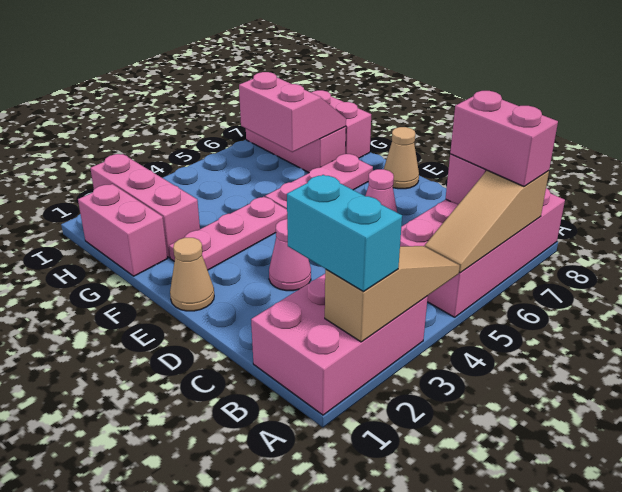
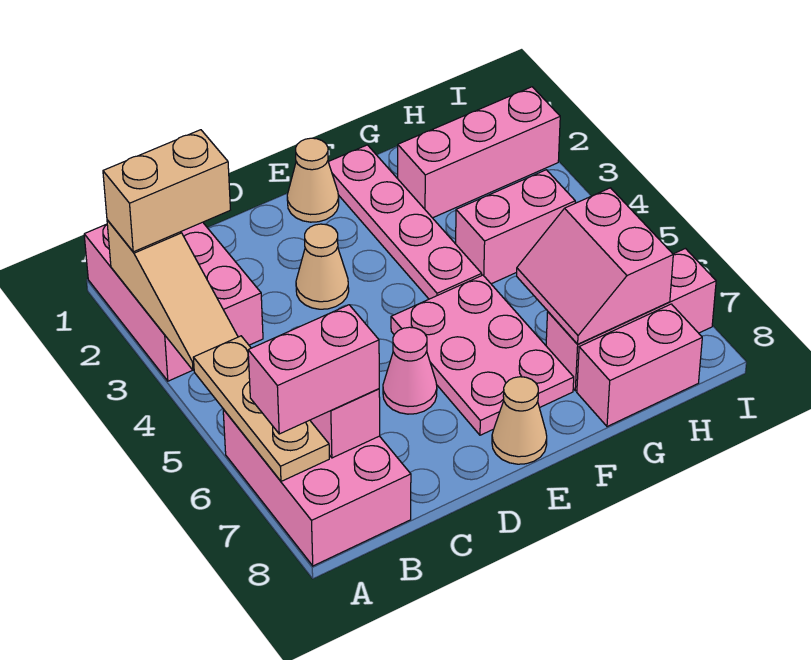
cyan 1x2 brick [287,175,402,292] -> tan 1x2 brick [103,130,230,252]
pink 2x4 brick [400,188,565,317] -> pink 2x3 brick [223,409,411,566]
tan 1x3 slope [425,170,549,273] -> tan 1x3 plate [193,336,329,481]
pink 1x1 cone [269,219,311,291] -> tan 1x1 cone [296,224,349,309]
pink 1x3 plate [169,197,287,270] -> pink 1x4 plate [329,145,482,299]
pink 1x3 plate [265,154,373,209] -> pink 2x3 plate [391,275,574,435]
pink 1x2 brick [78,184,167,276] -> pink 1x2 brick moved to [456,170,575,284]
pink 2x2 slope [239,72,346,152] -> pink 2x2 slope turned to [517,188,673,344]

